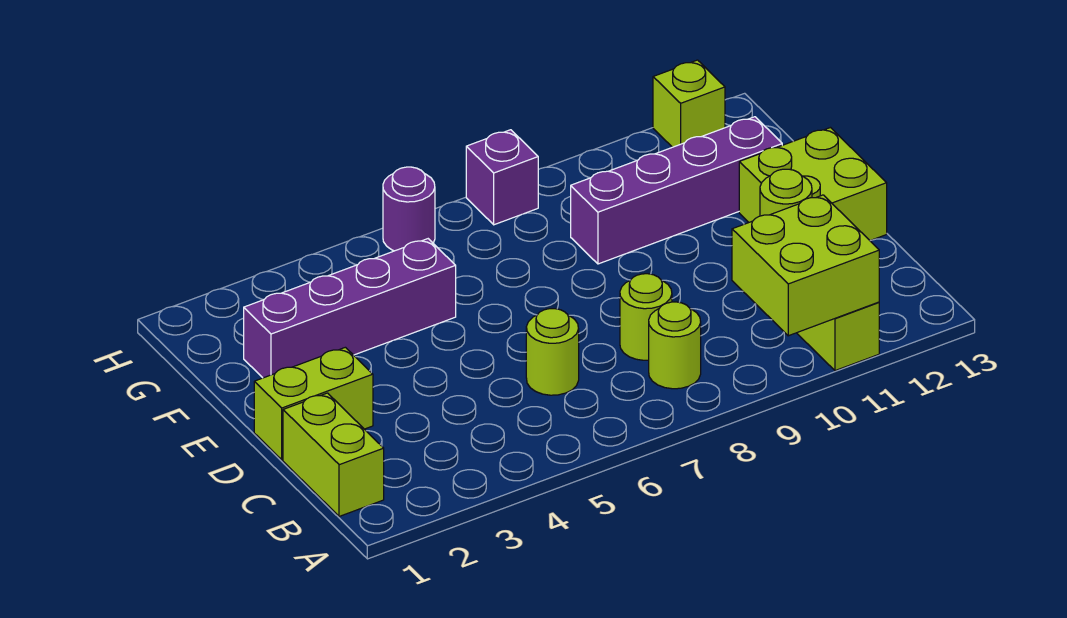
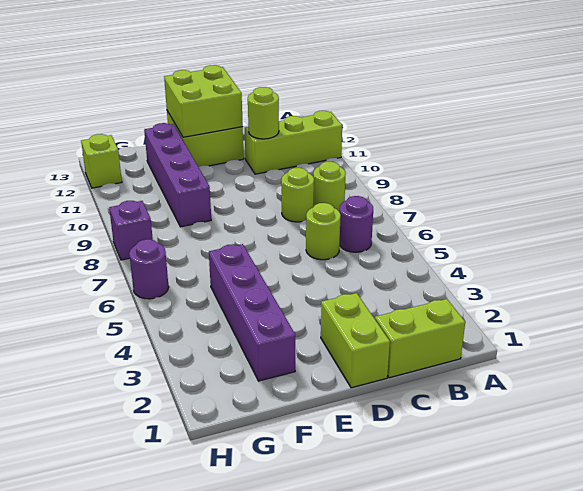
lime 2x2 brick [732,195,879,336] -> lime 2x2 brick moved to [164,65,243,137]
none -> purple 1x1 round brick [340,196,373,252]

